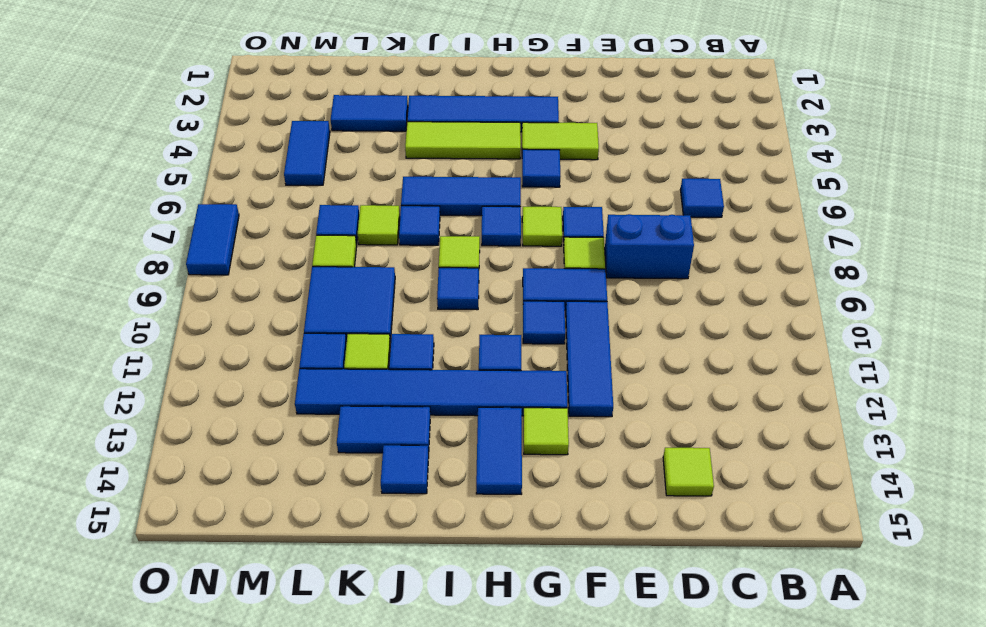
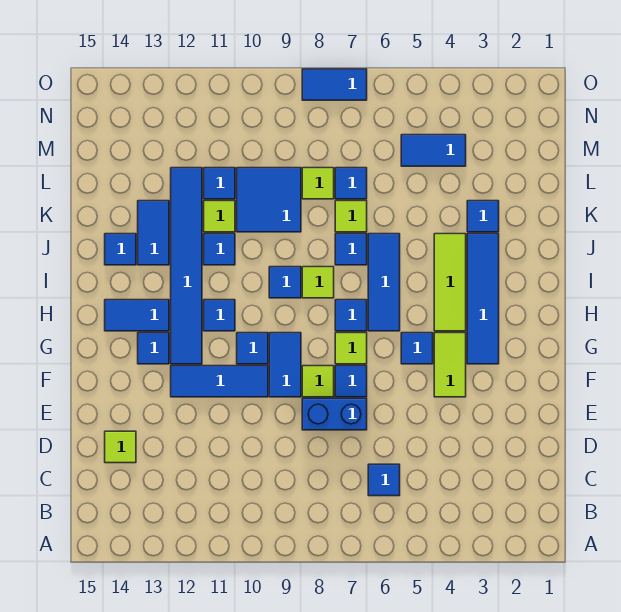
blue 1x2 brick [605,214,694,279] -> blue 1x2 brick turned to [302,398,367,430]
lime 1x1 tile [524,408,569,455] -> blue 1x1 tile [138,333,169,364]
blue 1x2 tile [331,95,408,131] -> blue 1x1 tile [467,201,499,232]

